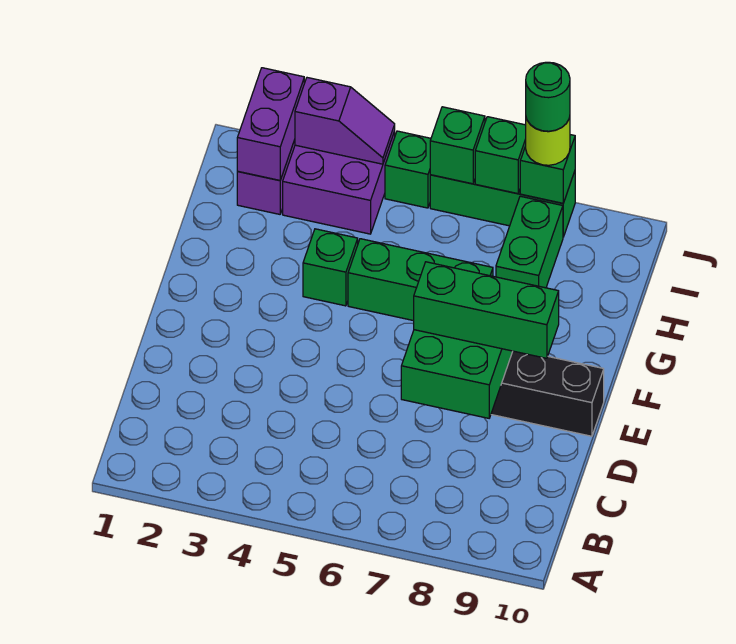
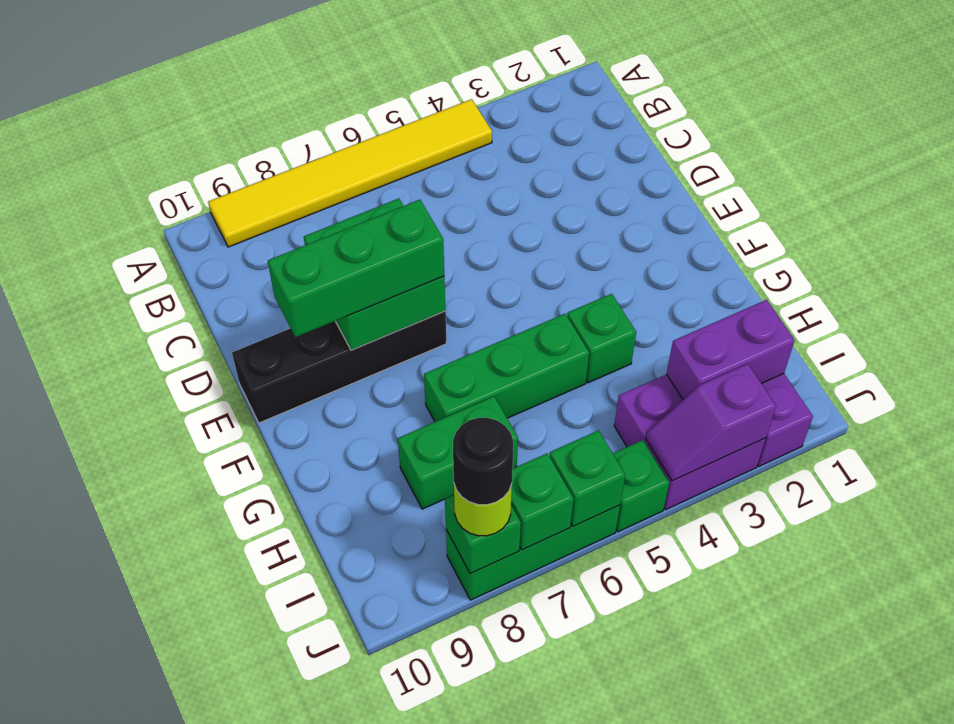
none -> yellow 1x6 tile [208,99,492,247]
green 1x2 brick [496,196,563,288] -> green 1x2 brick turned to [398,396,518,509]
purple 1x2 brick [237,68,304,180] -> purple 1x2 brick turned to [667,300,795,400]
green 1x1 round brick [526,62,570,131] -> black 1x1 round brick [453,418,513,505]

